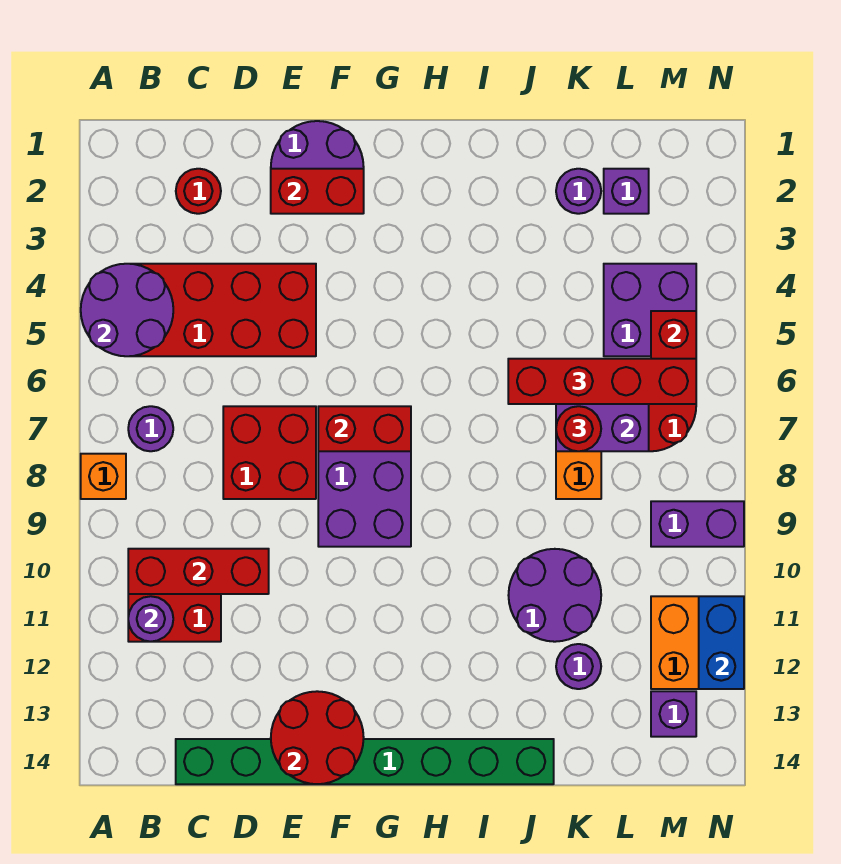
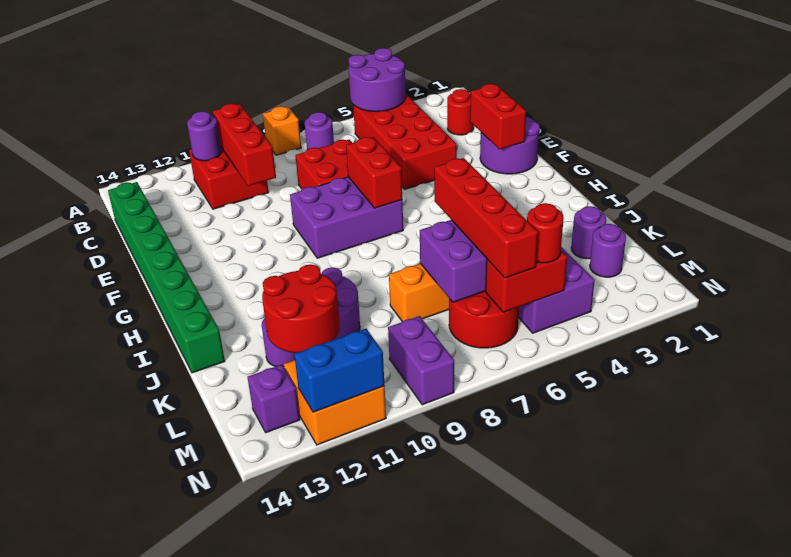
red 2x2 round brick [271,691,364,784] -> red 2x2 round brick moved to [262,264,340,353]
red 1x1 round brick [556,406,601,451] -> red 1x1 round brick moved to [527,203,564,263]
purple 1x1 brick [604,169,649,214] -> purple 1x1 round brick [590,224,626,277]

